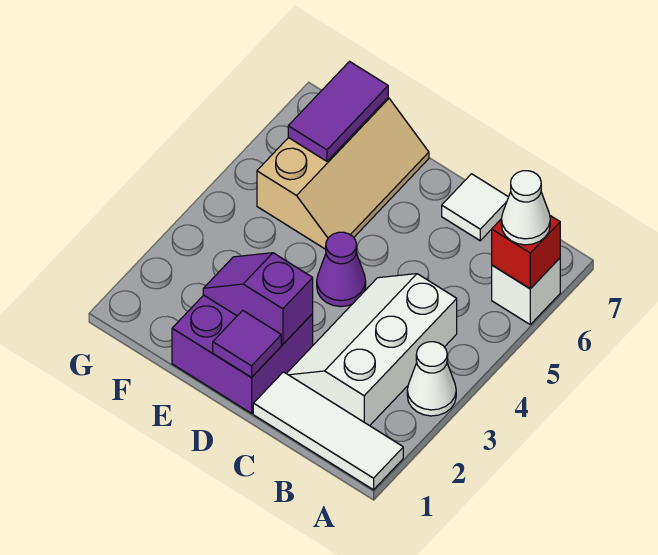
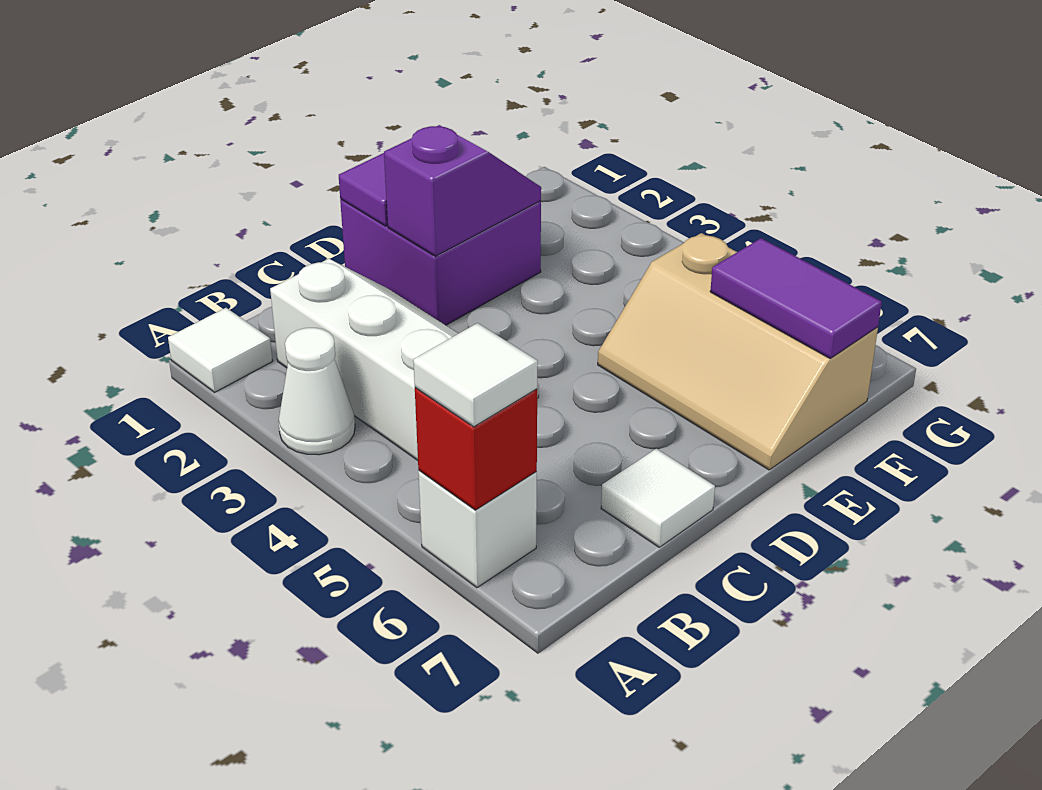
white 1x3 tile [253,372,403,490] -> white 1x1 tile [168,308,272,392]
white 1x1 cone [501,171,550,245] -> white 1x1 tile [413,323,538,427]
purple 1x1 cone [317,232,366,307] -> none

